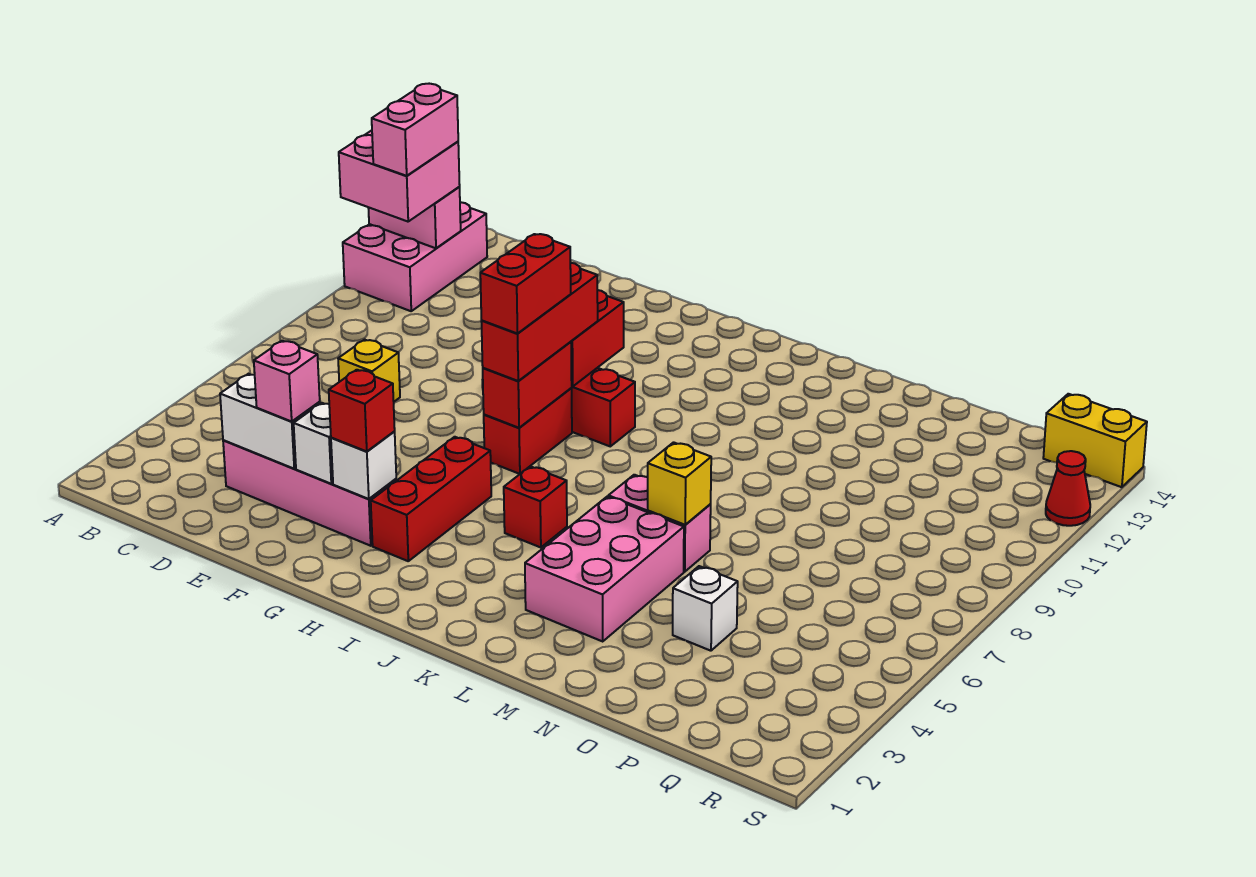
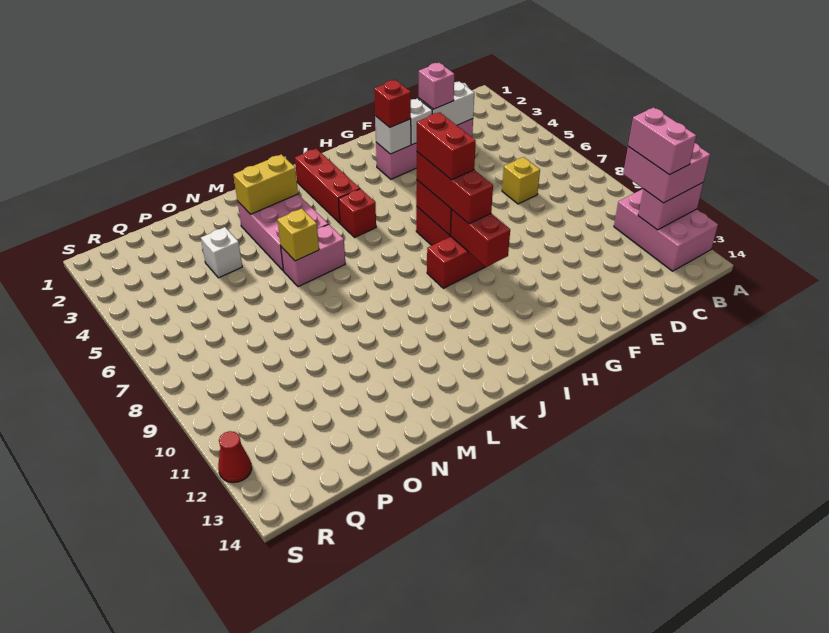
red 1x3 brick [371,437,491,561] -> red 1x3 brick moved to [295,149,360,223]
yellow 1x2 brick [1043,394,1147,487] -> yellow 1x2 brick moved to [233,154,298,214]

